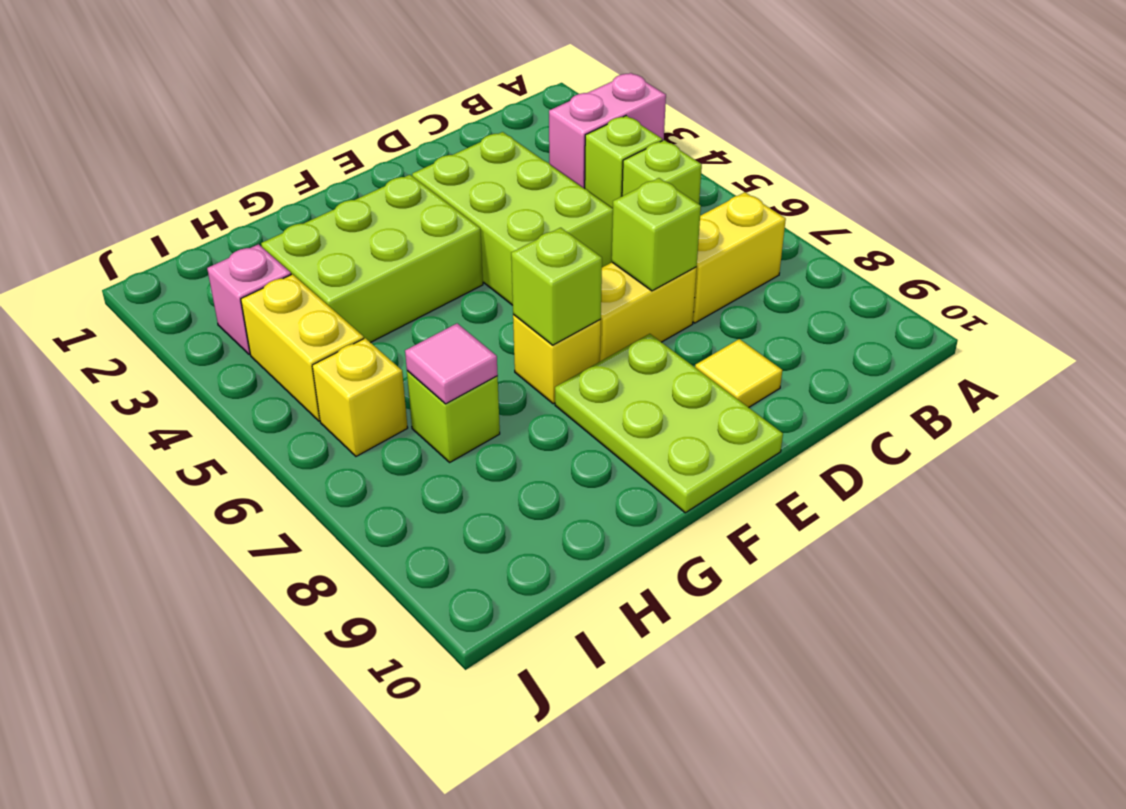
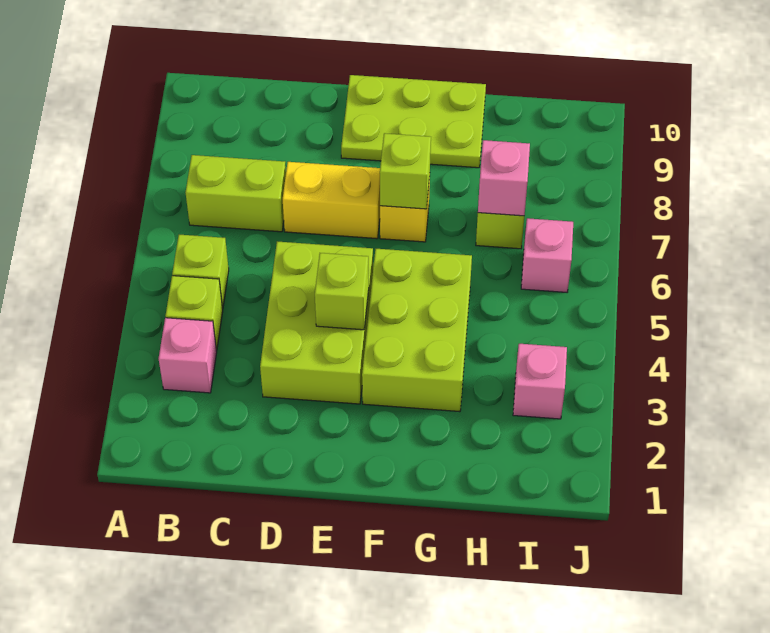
pink 1x2 brick [549,73,666,188] -> pink 1x1 brick [159,318,217,393]
yellow 1x2 brick [693,192,786,323] -> lime 1x2 brick [186,155,286,232]
lime 1x1 brick [612,178,701,291] -> lime 1x1 brick moved to [315,253,369,330]
yellow 1x1 tile [695,339,782,407] -> none
lime 2x3 plate [555,334,783,513] -> lime 2x3 plate turned to [341,75,486,168]
lime 2x3 brick [261,175,483,343] -> lime 2x3 brick turned to [362,249,472,412]
pink 1x1 tile [405,323,498,404] -> pink 1x1 brick [478,140,530,216]
yellow 1x2 brick [241,274,364,421] -> none
yellow 1x1 brick [312,338,408,456] -> pink 1x1 brick [521,218,573,292]

